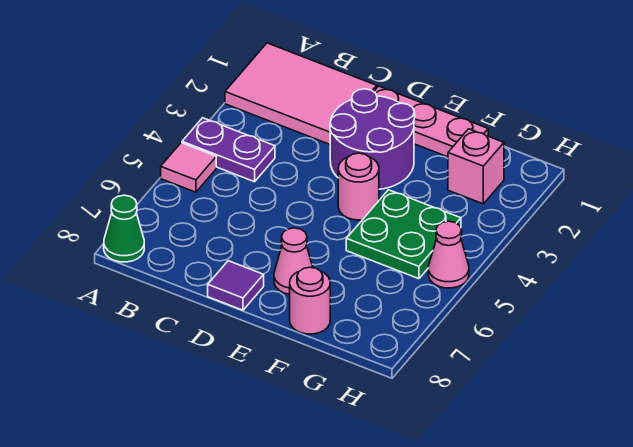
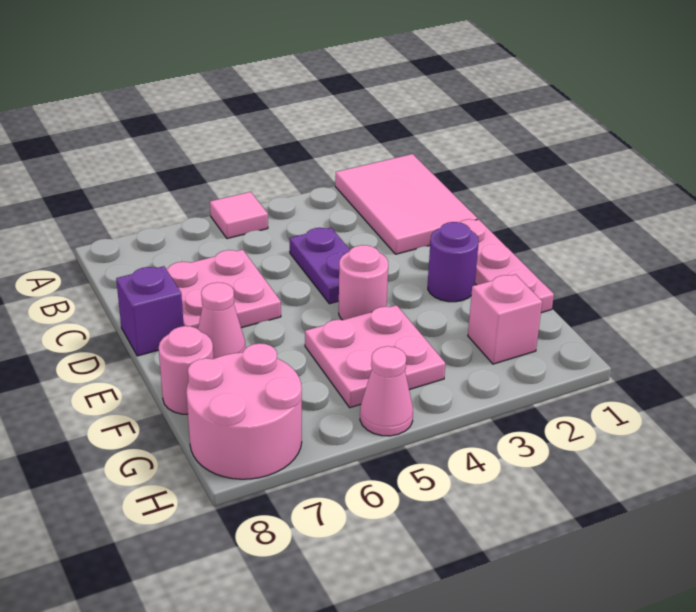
purple 1x2 plate [182,118,275,182] -> purple 1x2 plate moved to [290,228,350,304]
green 1x1 cone [104,195,144,262] -> none
none -> pink 2x2 plate [166,250,281,329]
purple 2x2 round brick [330,89,415,189] -> purple 1x1 round brick [428,222,479,302]
purple 1x1 tile [208,261,264,310] -> purple 1x1 brick [116,266,184,356]
green 2x2 plate [346,190,461,279] -> pink 2x2 plate [305,305,445,408]
none -> pink 2x2 round brick [186,343,302,479]

